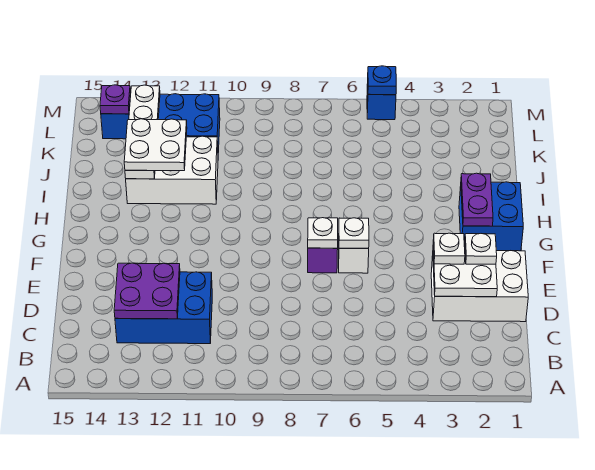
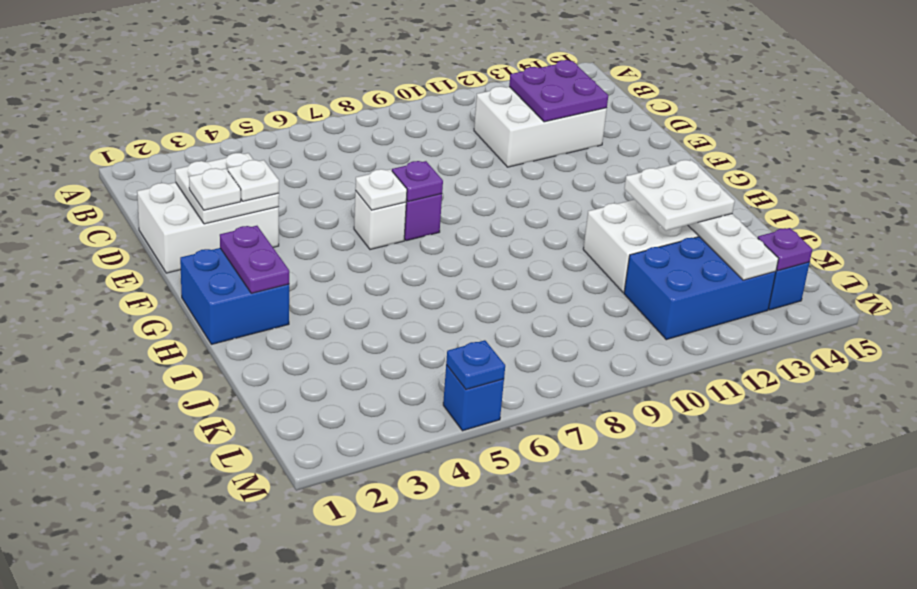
blue 2x3 brick [115,272,212,344] -> white 2x3 brick [474,86,607,167]
white 1x1 plate [308,218,338,248] -> purple 1x1 plate [392,161,443,202]

